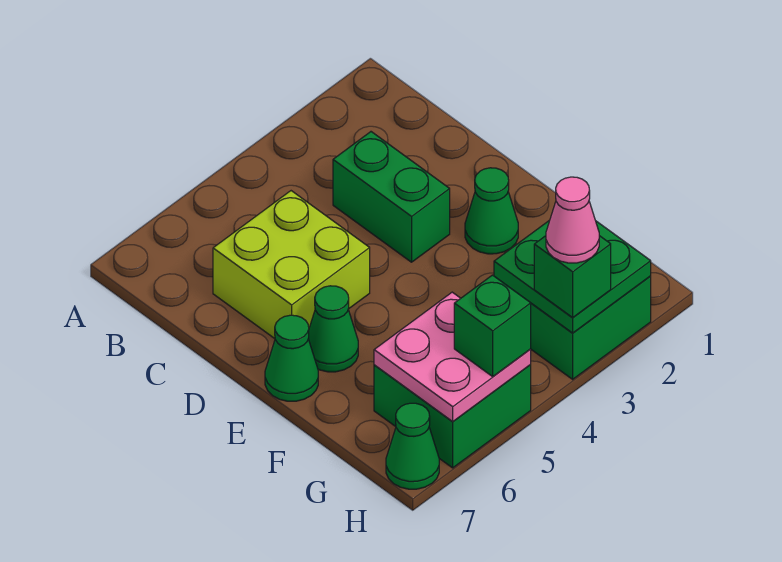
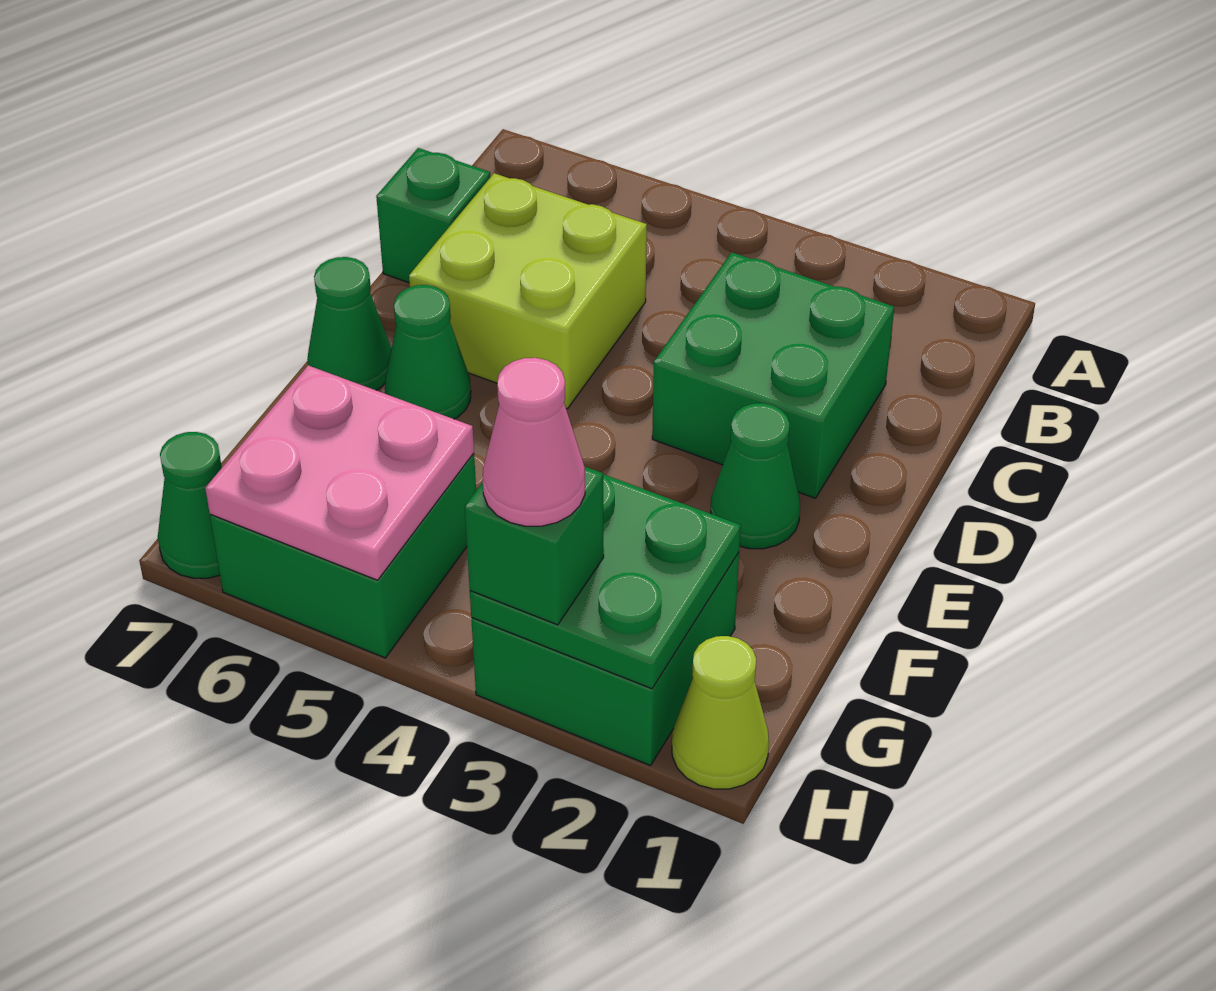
green 1x2 brick [333,132,450,262] -> green 2x2 brick [652,252,894,498]
none -> lime 1x1 cone [672,636,769,789]
green 1x1 brick [454,275,531,376] -> green 1x1 brick moved to [376,148,490,283]

